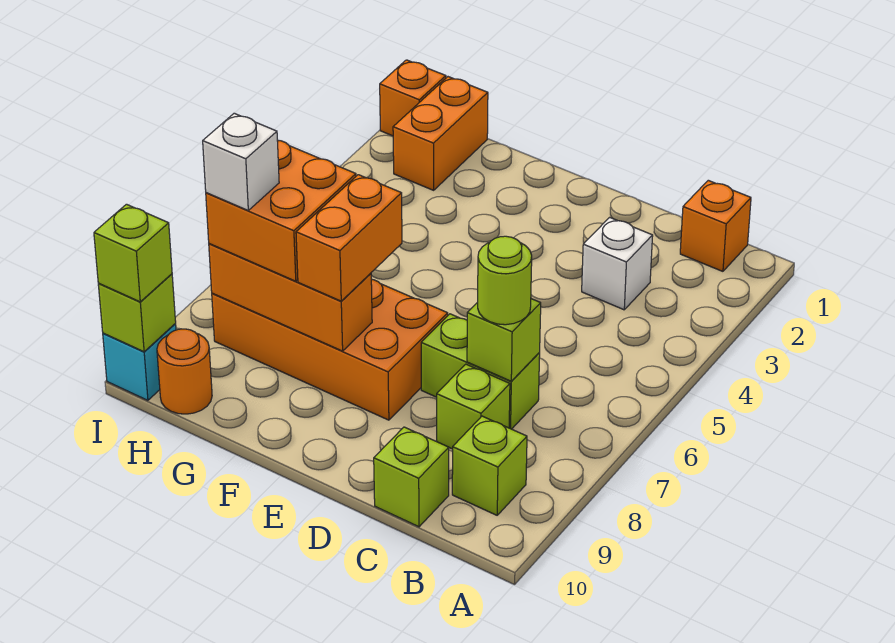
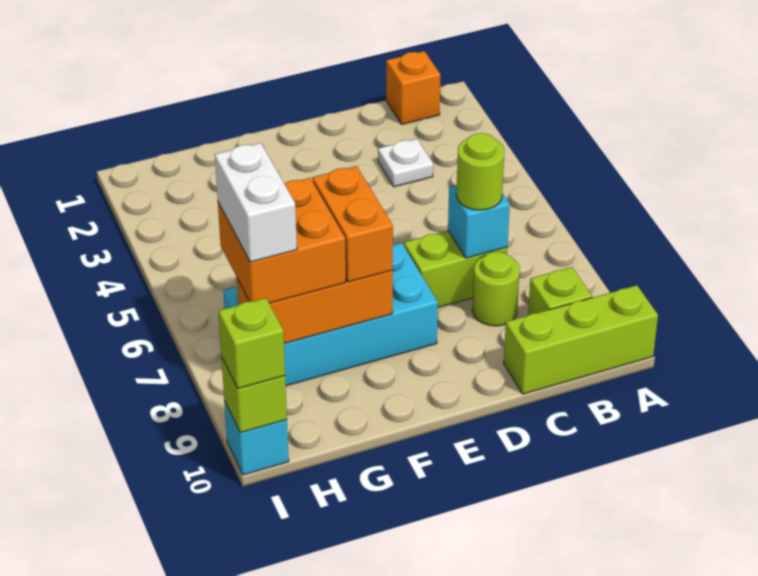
white 1x1 brick [582,217,653,310] -> white 1x1 plate [378,139,433,187]
lime 1x1 brick [467,299,541,381] -> cyan 1x1 brick [448,185,510,258]
lime 1x1 brick [437,364,510,449] -> lime 1x1 round brick [472,252,520,326]
lime 1x1 brick [374,427,449,527] -> lime 1x3 brick [504,285,658,394]
orange 2x4 brick [212,279,448,420] -> cyan 2x4 brick [223,243,438,386]
orange 1x2 brick [393,77,488,190] -> none
white 1x1 brick [203,113,279,210] -> white 1x2 brick [215,143,297,262]
orange 1x1 round brick [157,329,212,414] -> none
orange 1x1 brick [380,60,446,136] -> none

